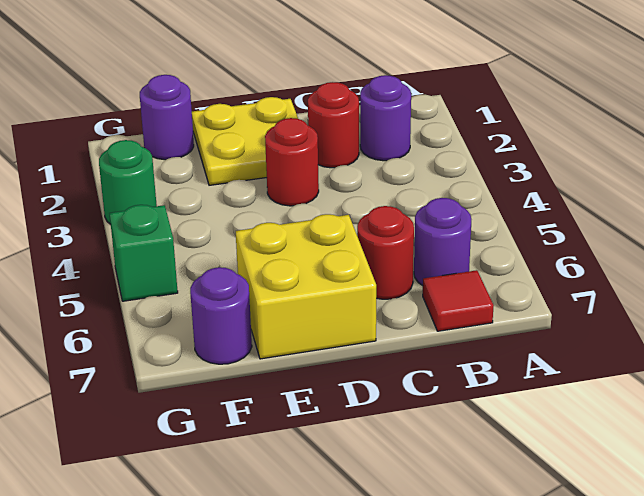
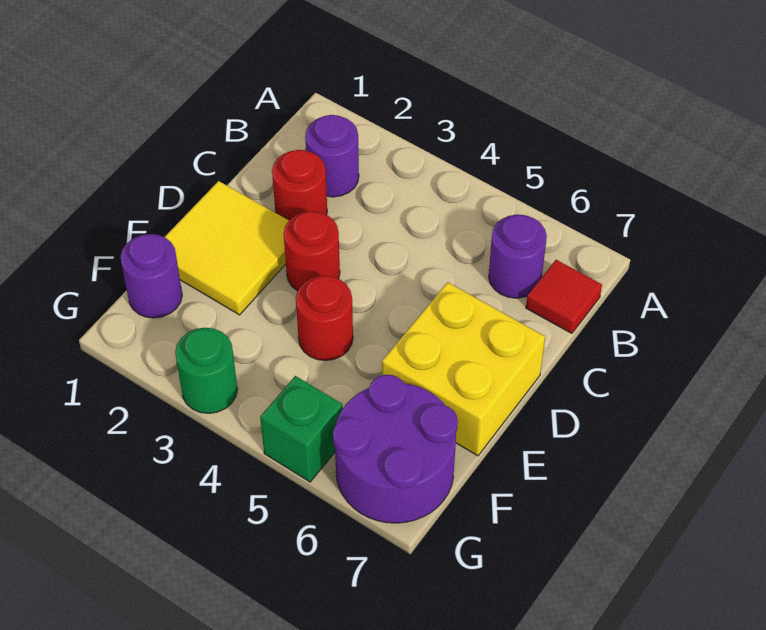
red 1x1 round brick [357,206,414,299] -> red 1x1 round brick moved to [296,276,353,361]
yellow 2x2 plate [192,97,298,185] -> yellow 2x2 tile [165,181,289,315]
purple 1x1 round brick [190,267,252,364] -> purple 2x2 round brick [333,375,458,523]

